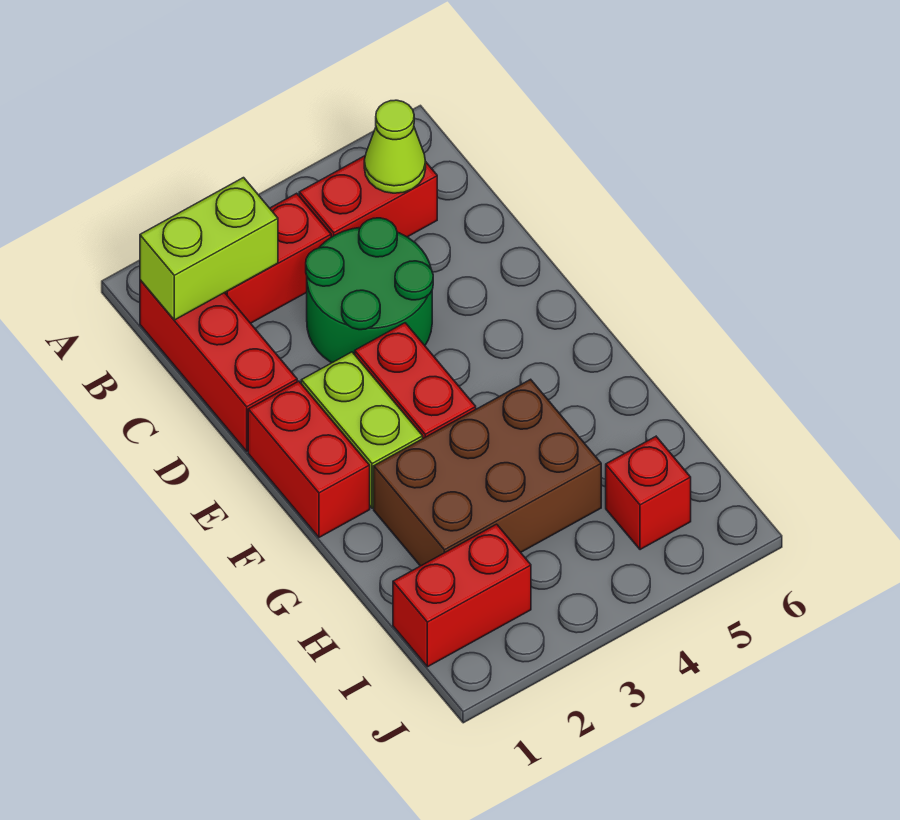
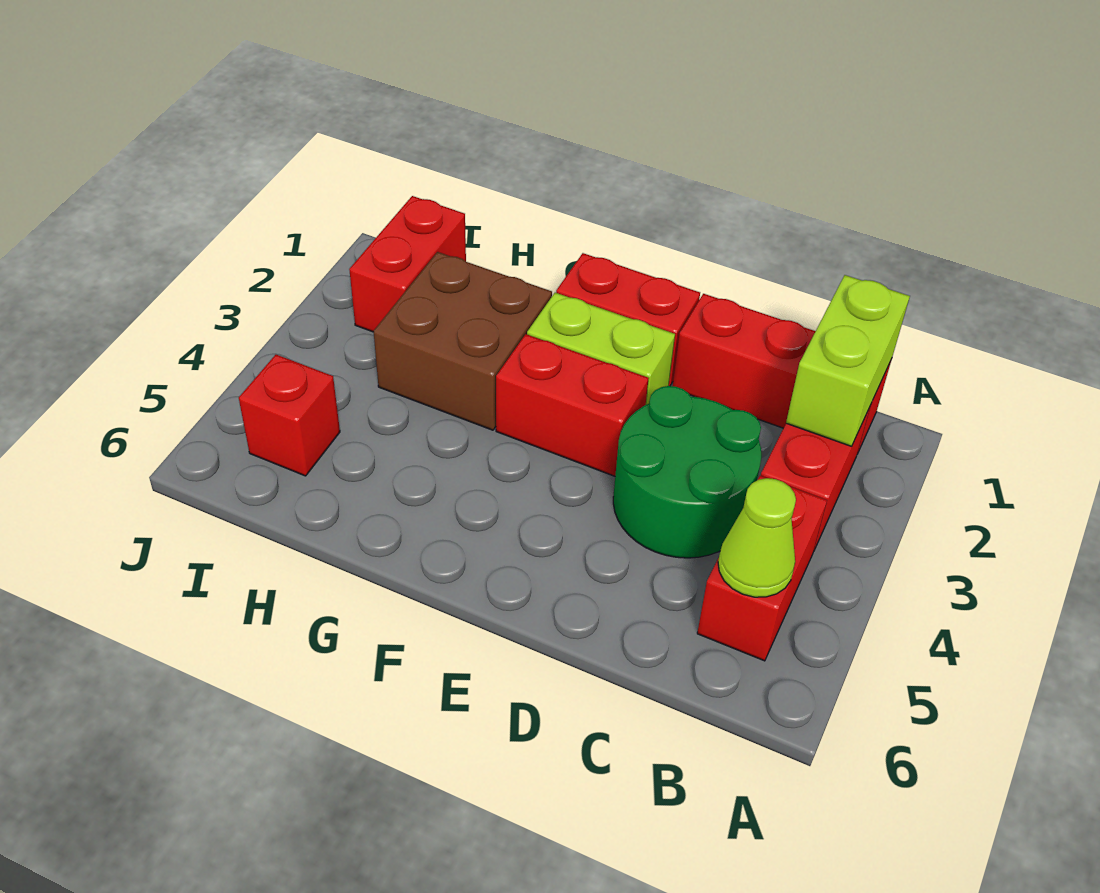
brown 2x3 brick [374,379,601,566] -> brown 2x2 brick [374,252,552,430]

